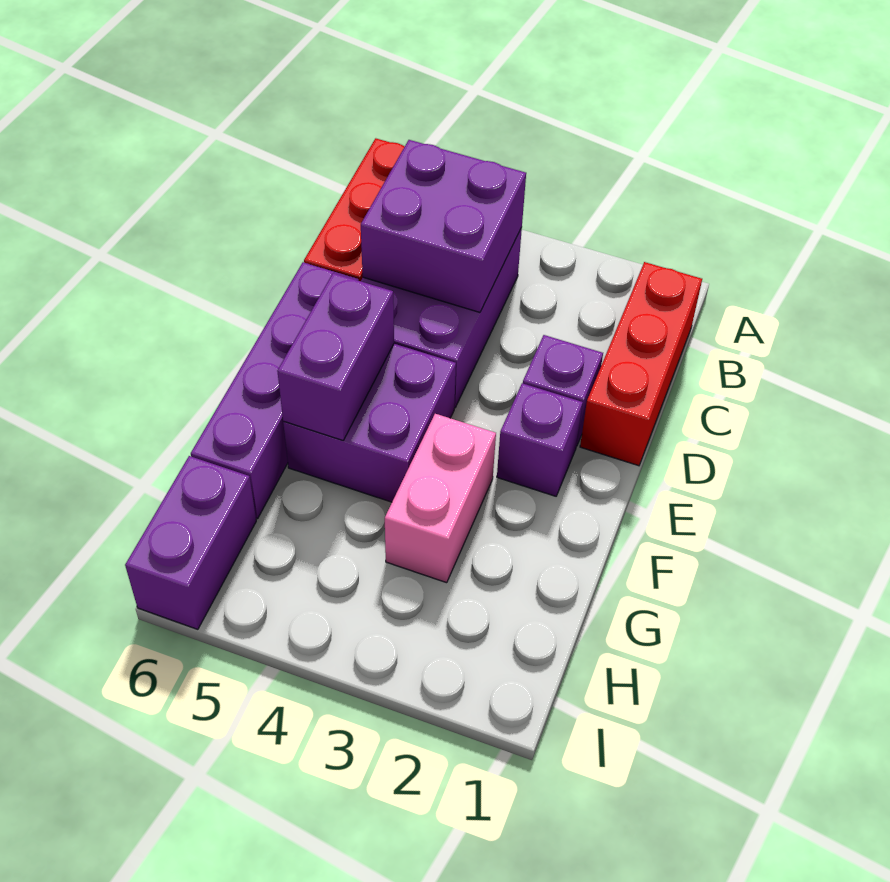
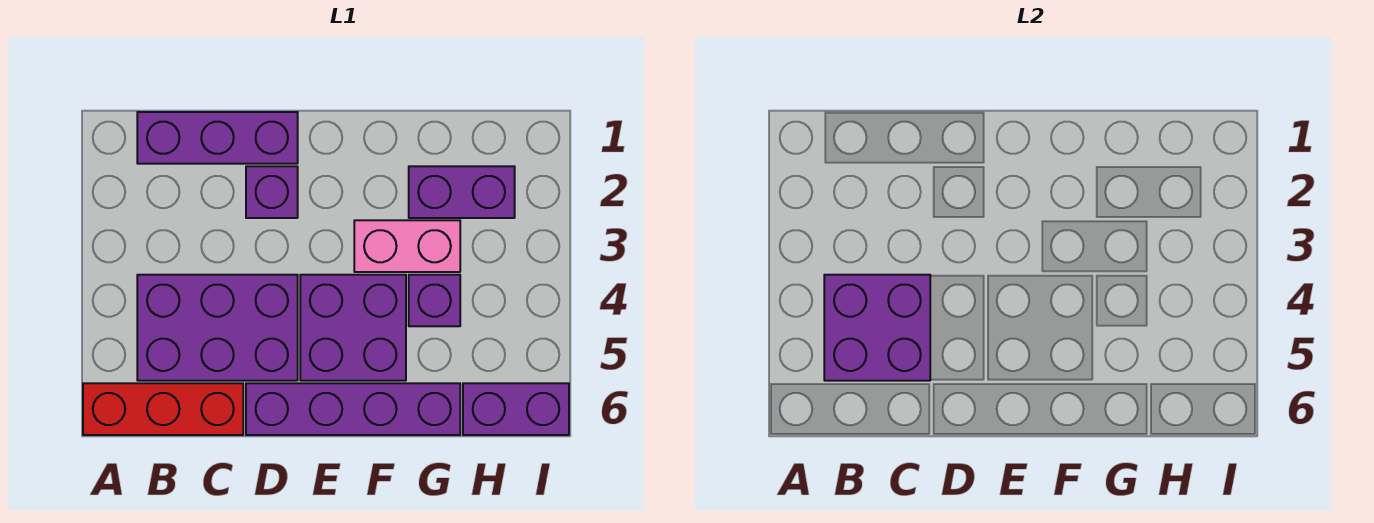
red 1x3 brick [580,262,702,466] -> purple 1x3 brick [137,112,298,164]
purple 1x1 brick [497,383,583,496] -> purple 1x1 brick moved to [409,275,460,326]
purple 1x2 brick [277,273,394,440] -> purple 1x2 brick moved to [409,166,515,218]

